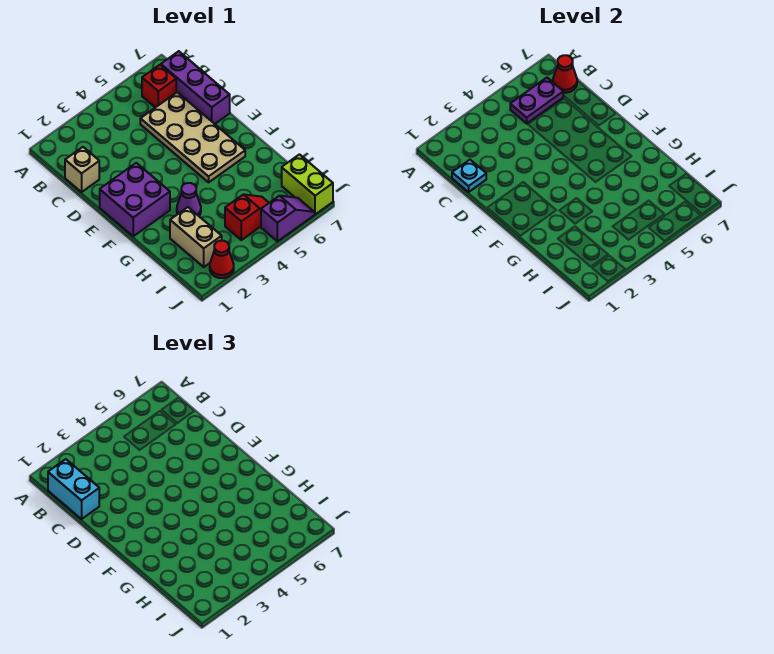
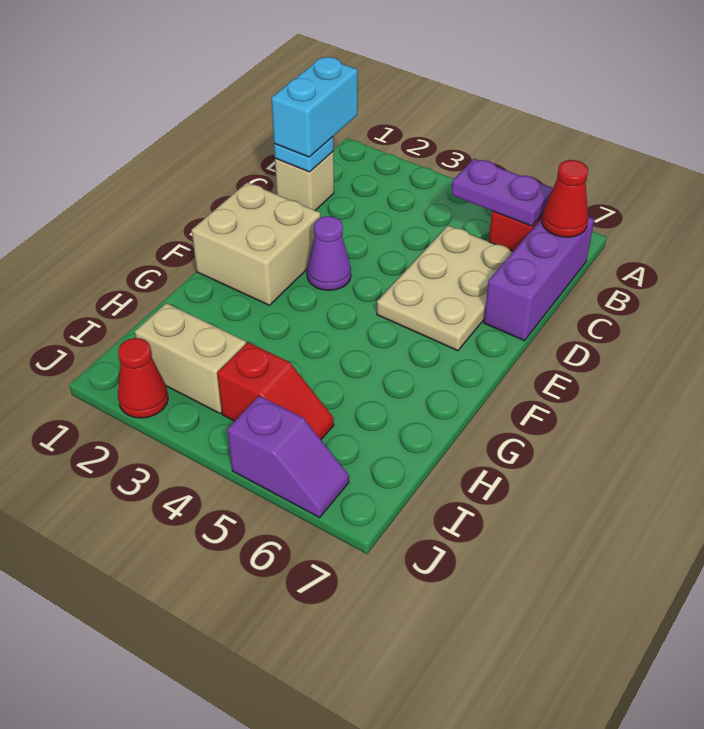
tan 2x4 plate [140,92,245,182] -> tan 2x3 plate [377,226,513,351]
purple 2x2 brick [100,163,170,236] -> tan 2x2 brick [192,182,321,305]
purple 1x1 cone [177,183,201,216] -> purple 1x1 cone moved to [307,216,351,290]
tan 1x2 brick [170,207,222,267] -> tan 1x2 brick turned to [135,303,246,413]
lime 1x2 brick [282,154,333,214] -> none

